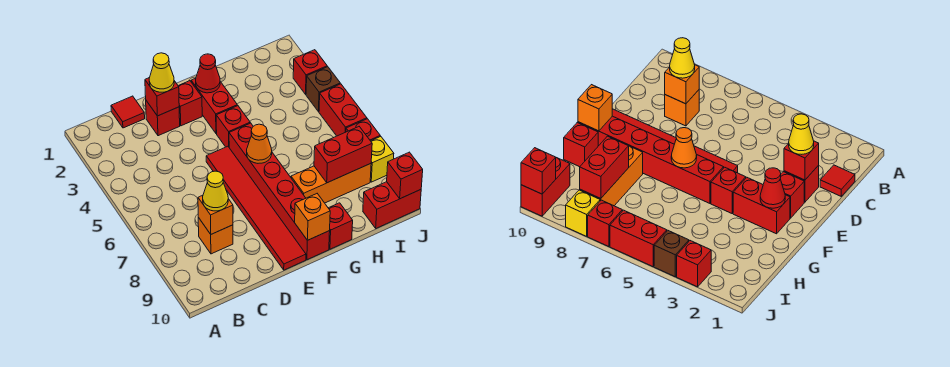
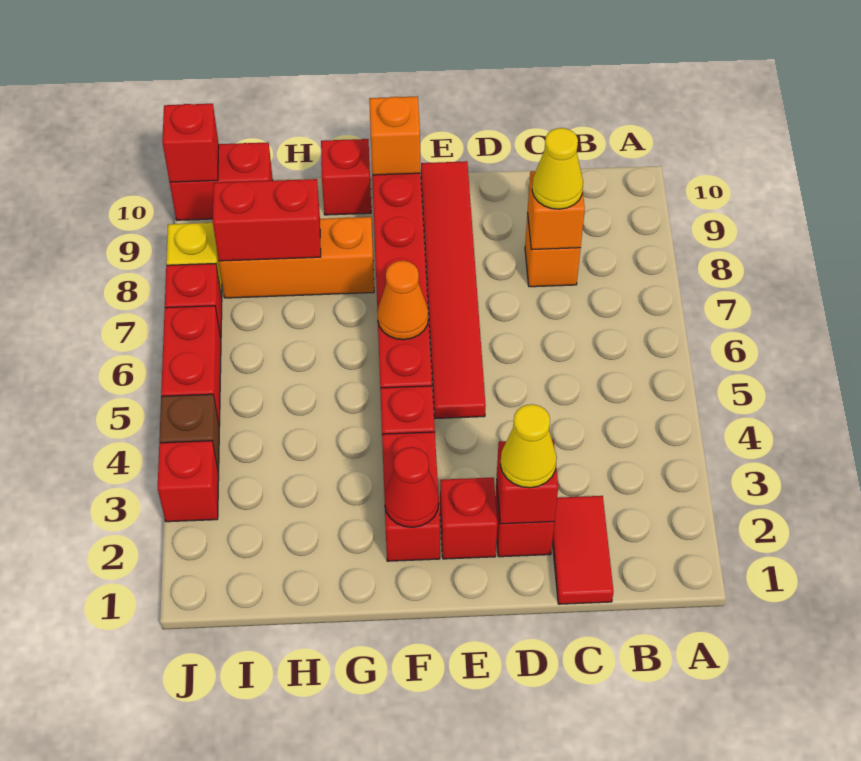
red 1x1 tile [111,96,145,128] -> red 1x2 tile [552,496,614,604]

